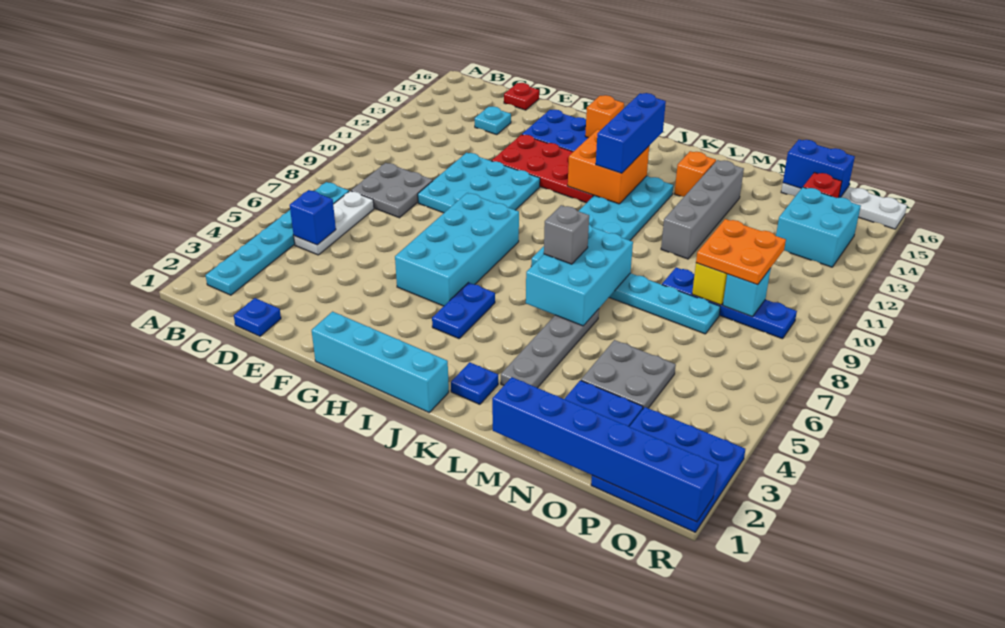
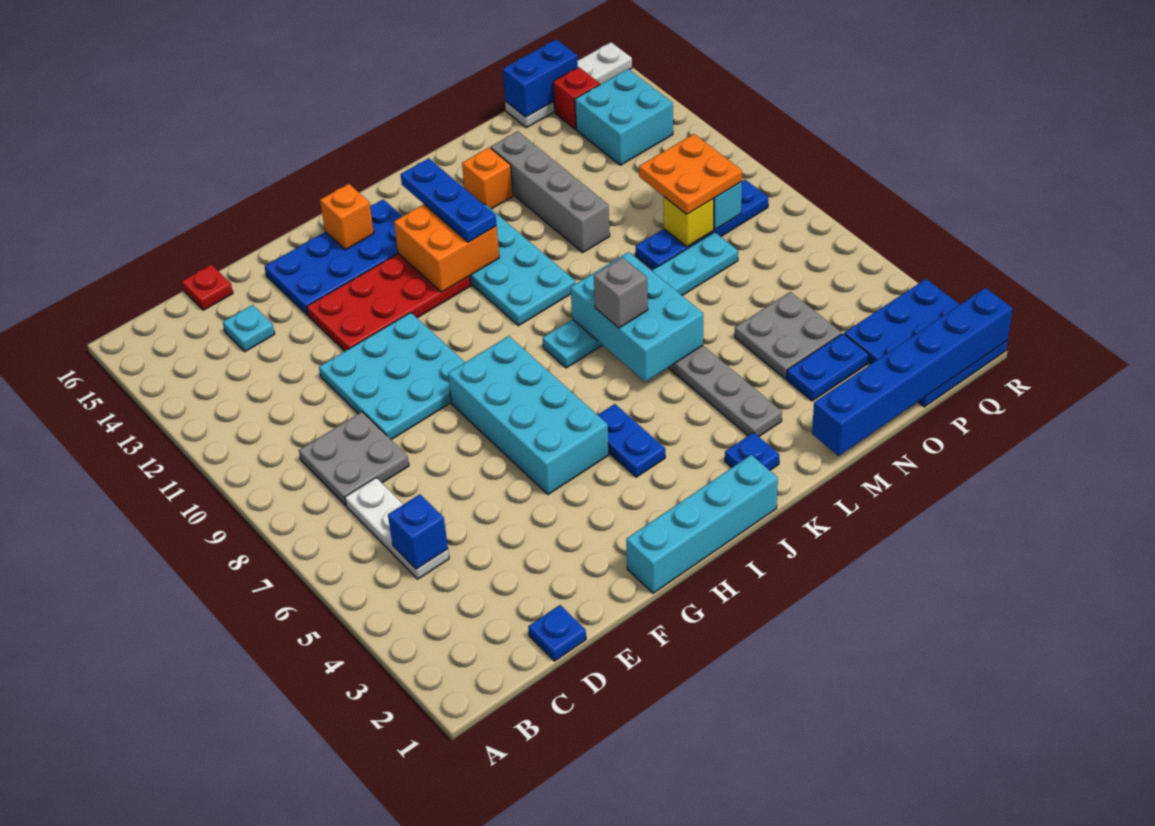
cyan 1x6 plate [205,182,349,295] -> none
blue 1x3 brick [596,93,666,173] -> blue 1x3 plate [400,158,497,242]

